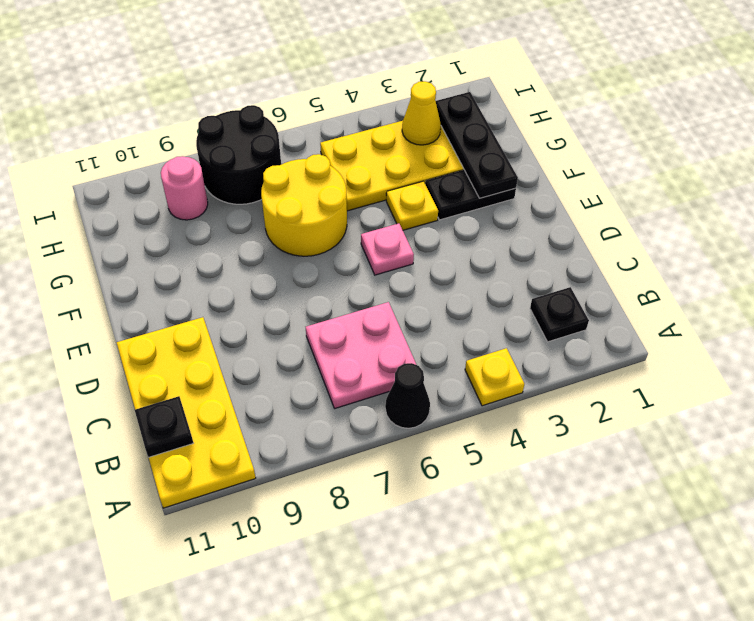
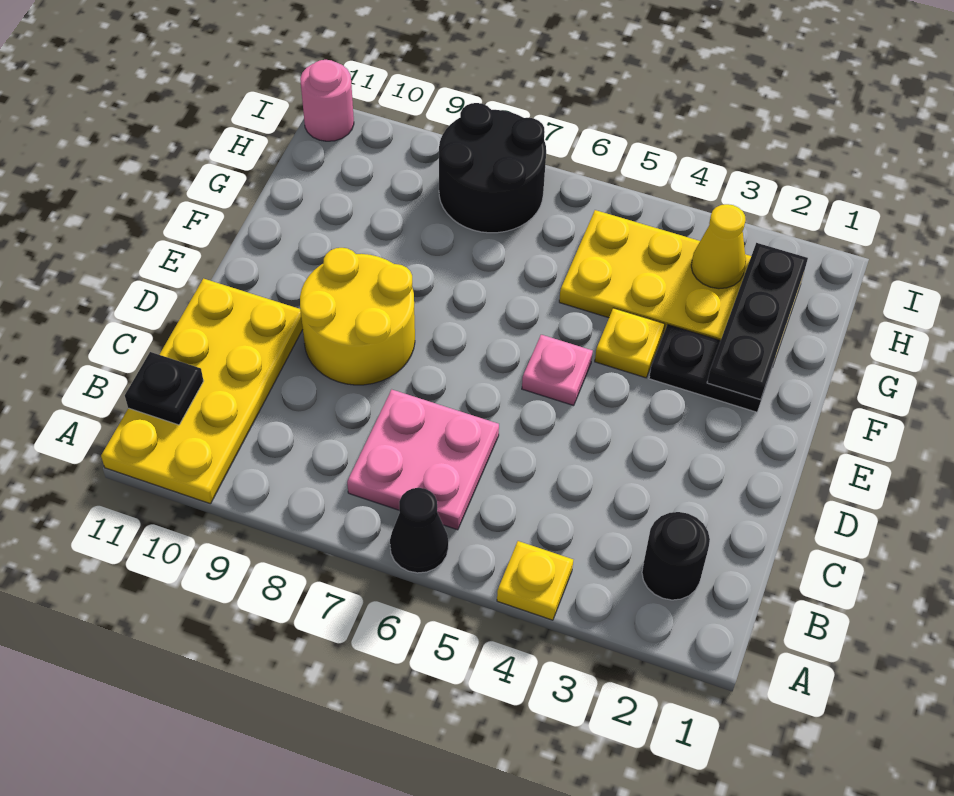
black 1x1 plate [530,287,589,342] -> black 1x1 round brick [642,512,710,600]
yellow 2x2 round brick [261,154,347,256] -> yellow 2x2 round brick moved to [300,248,415,385]
pink 1x1 round brick [161,156,208,220] -> pink 1x1 round brick moved to [300,60,354,141]

